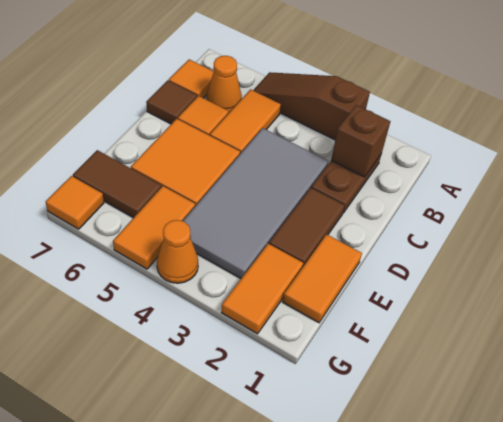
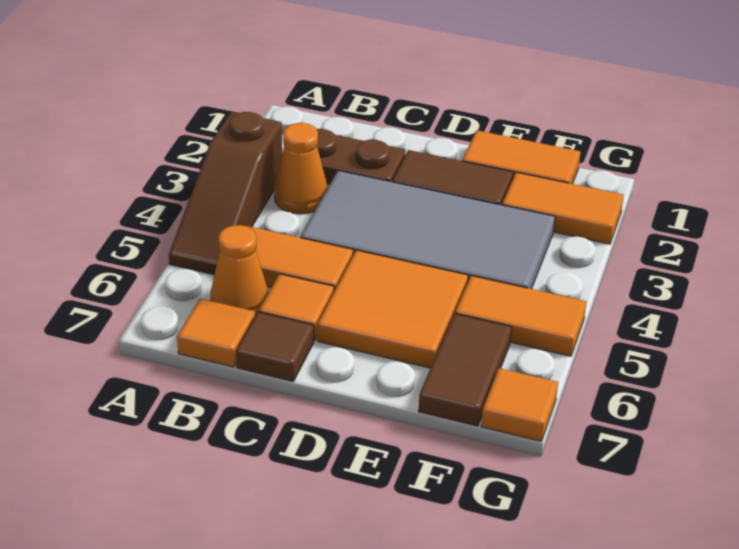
brown 1x1 brick [331,105,390,177] -> none
orange 1x1 cone [157,220,198,283] -> orange 1x1 cone moved to [274,123,328,214]

